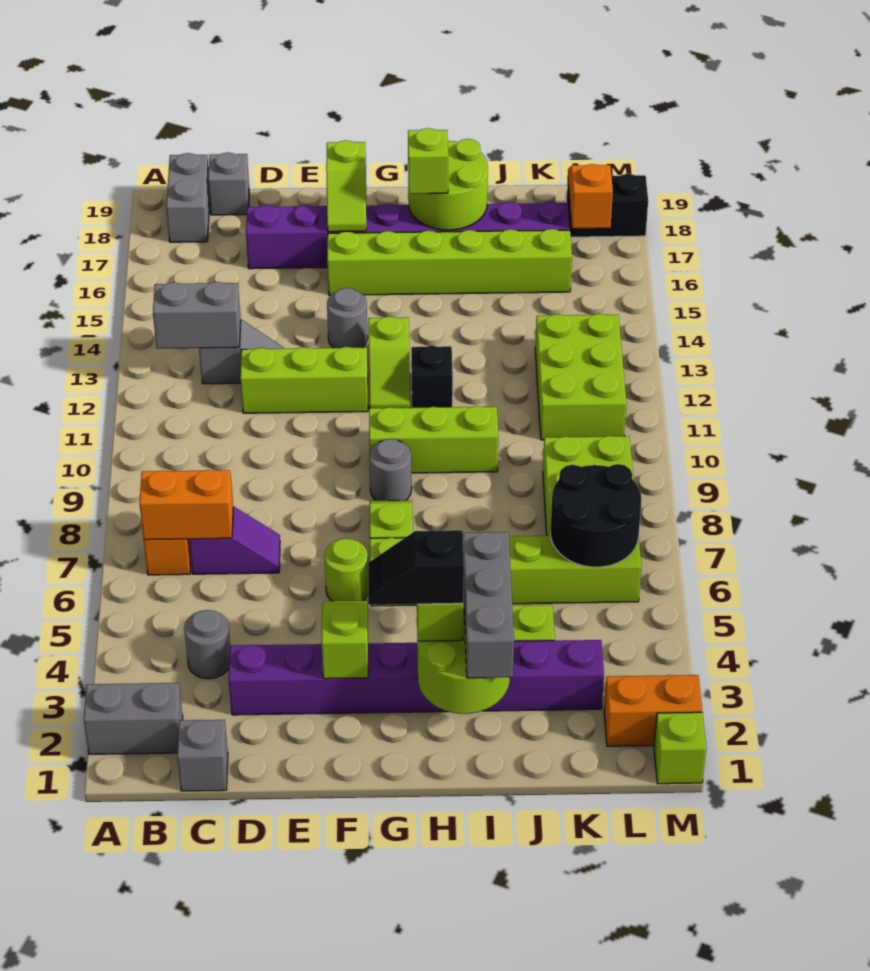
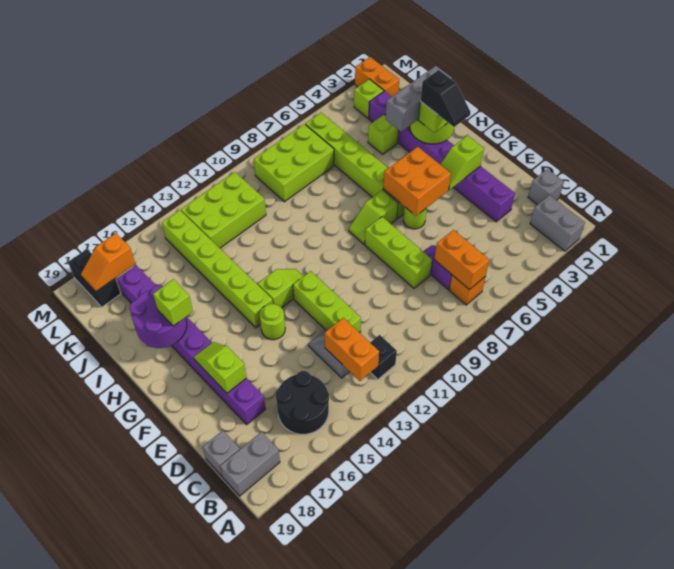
grey 1x2 brick [153,282,241,349] -> orange 1x2 brick [325,318,379,381]
grey 1x1 round brick [184,610,230,679] -> none
none -> orange 2x2 brick [383,147,451,216]
grey 1x1 round brick [327,288,368,348] -> lime 1x1 round brick [260,304,285,340]
lime 1x6 brick [327,229,572,295] -> lime 1x6 brick moved to [162,210,273,328]
lime 1x2 slope [326,140,366,232] -> lime 1x2 slope turned to [194,342,246,393]
grey 1x1 round brick [369,439,412,501] -> none
lime 1x3 brick [369,406,498,473] -> lime 1x3 brick moved to [365,217,433,288]
black 1x1 brick [411,346,453,408] -> black 1x1 brick moved to [370,335,397,379]
lime 2x2 round brick [408,139,488,230] -> purple 2x2 round brick [130,285,187,348]
black 2x2 round brick [550,464,641,567] -> black 2x2 round brick moved to [275,371,329,434]
lime 1x1 brick [654,712,706,784] -> lime 1x1 brick moved to [354,79,384,118]

